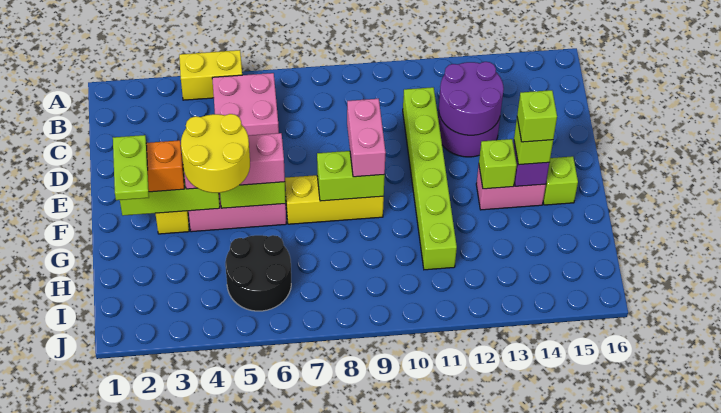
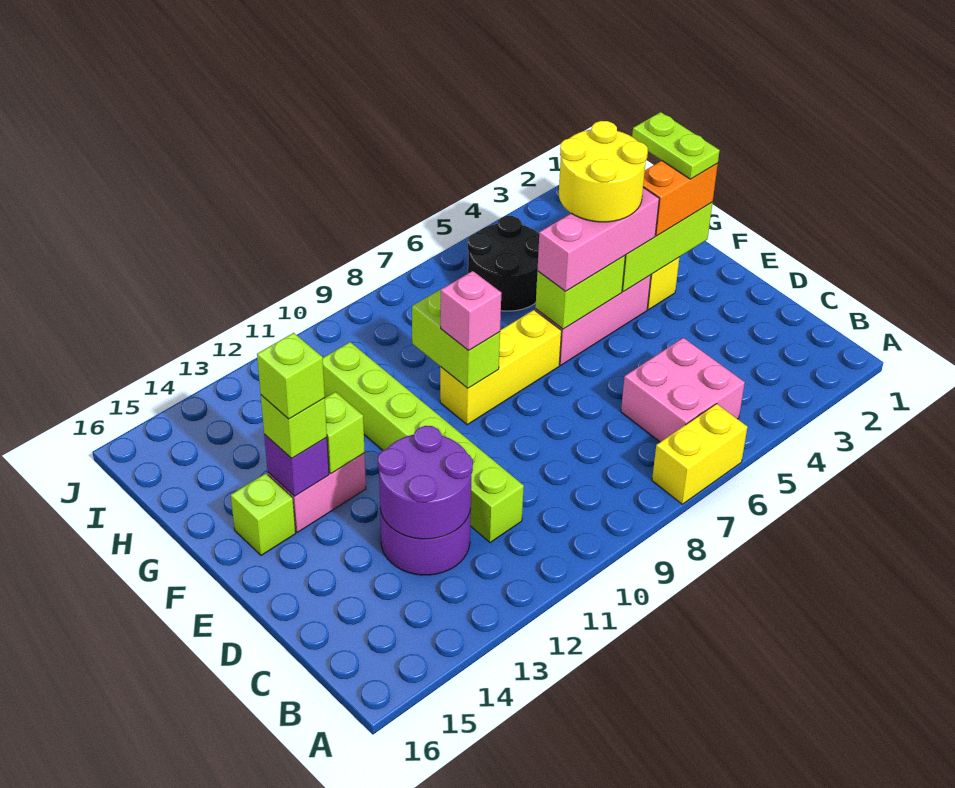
yellow 1x2 brick [179,50,242,100] -> yellow 1x2 brick moved to [652,404,747,504]
pink 1x2 brick [347,99,386,177] -> pink 1x1 brick [441,271,501,351]
lime 1x2 brick [317,151,385,201] -> lime 1x2 brick turned to [412,289,500,388]

